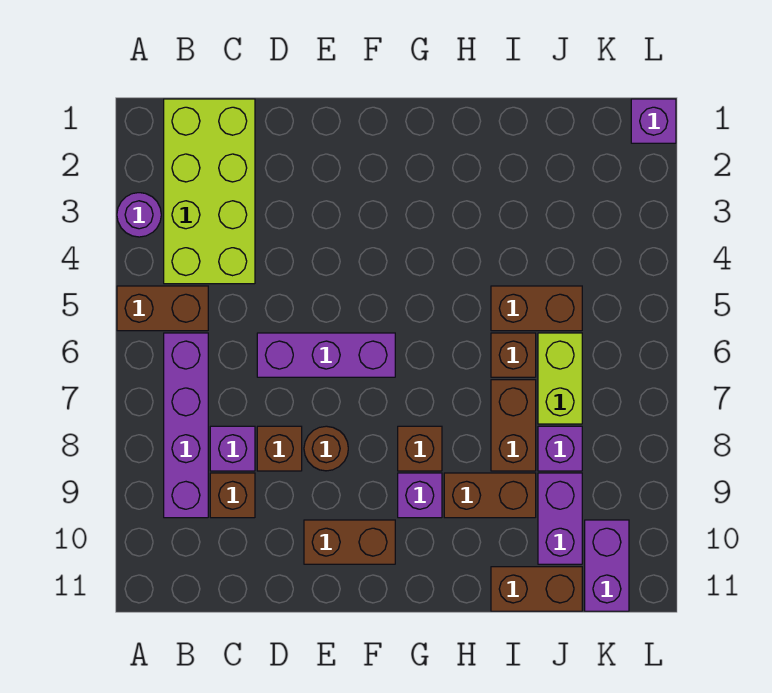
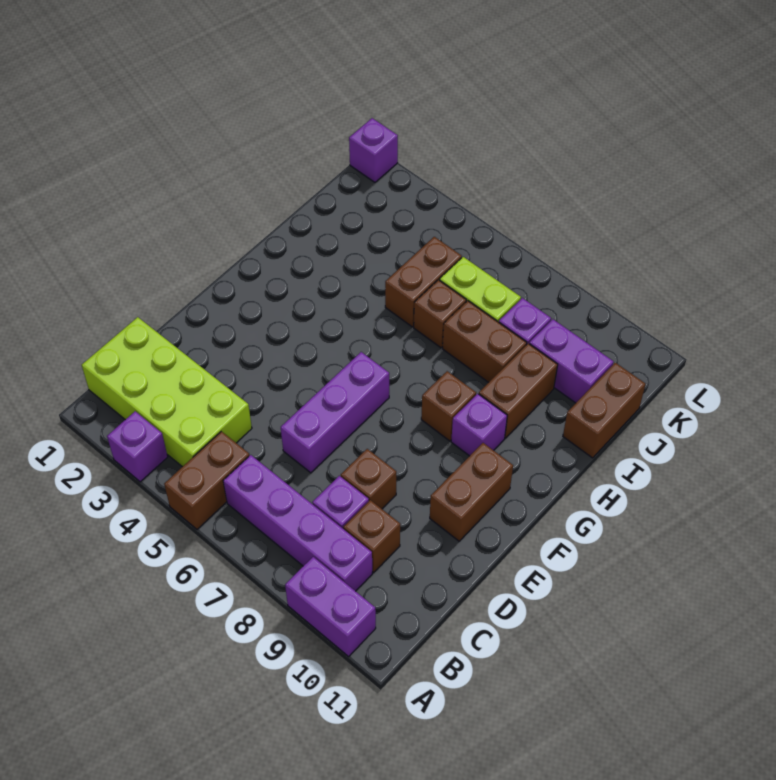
purple 1x1 round brick [117,193,161,237] -> purple 1x1 brick [107,411,168,482]
brown 1x1 round brick [304,426,348,471] -> none
purple 1x2 brick [585,520,629,611] -> purple 1x2 brick moved to [285,557,376,656]

